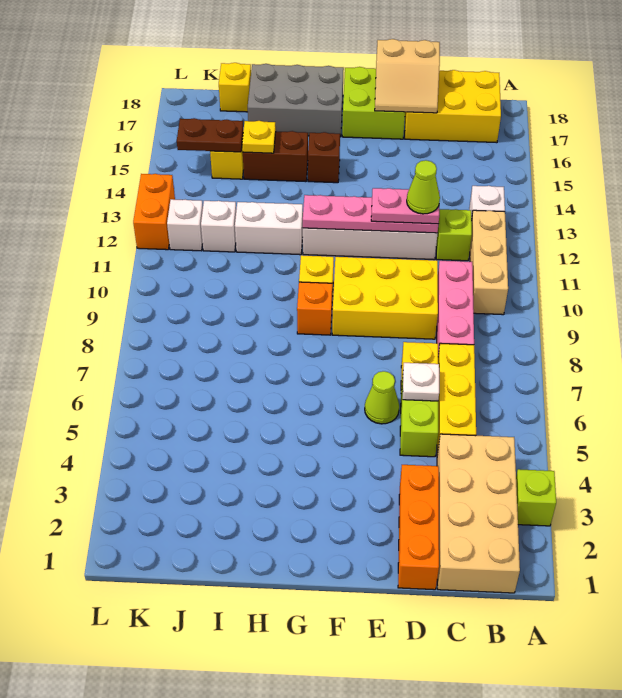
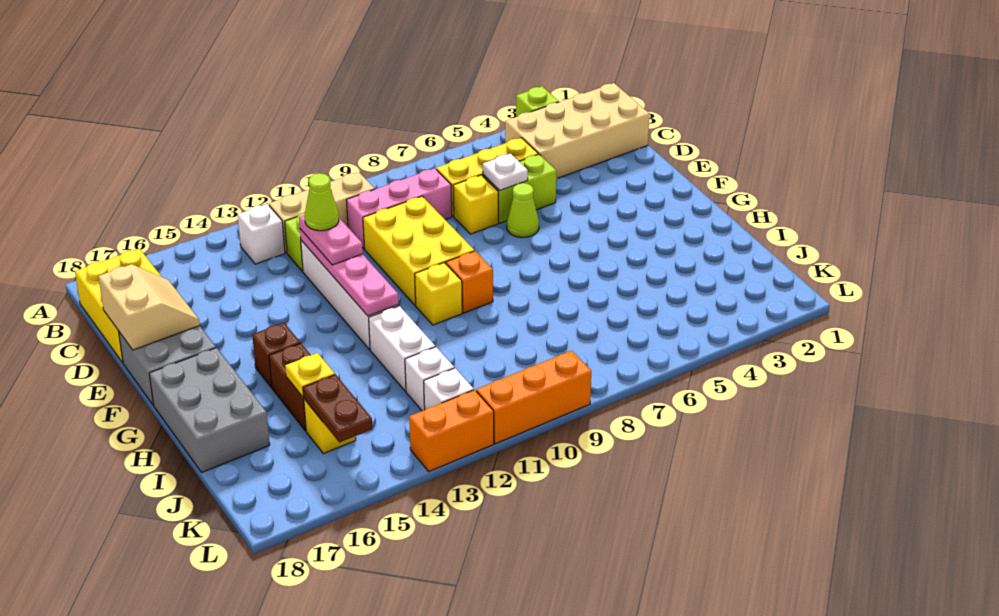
orange 1x3 brick [398,465,439,590] -> orange 1x3 brick moved to [476,351,591,444]
lime 2x2 brick [342,67,405,139] -> grey 2x2 brick [119,326,216,405]
yellow 1x1 brick [219,63,251,112] -> none

